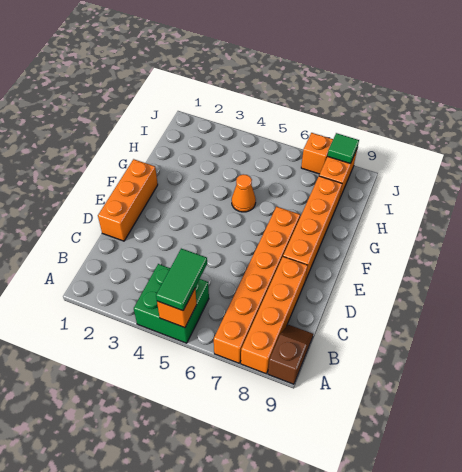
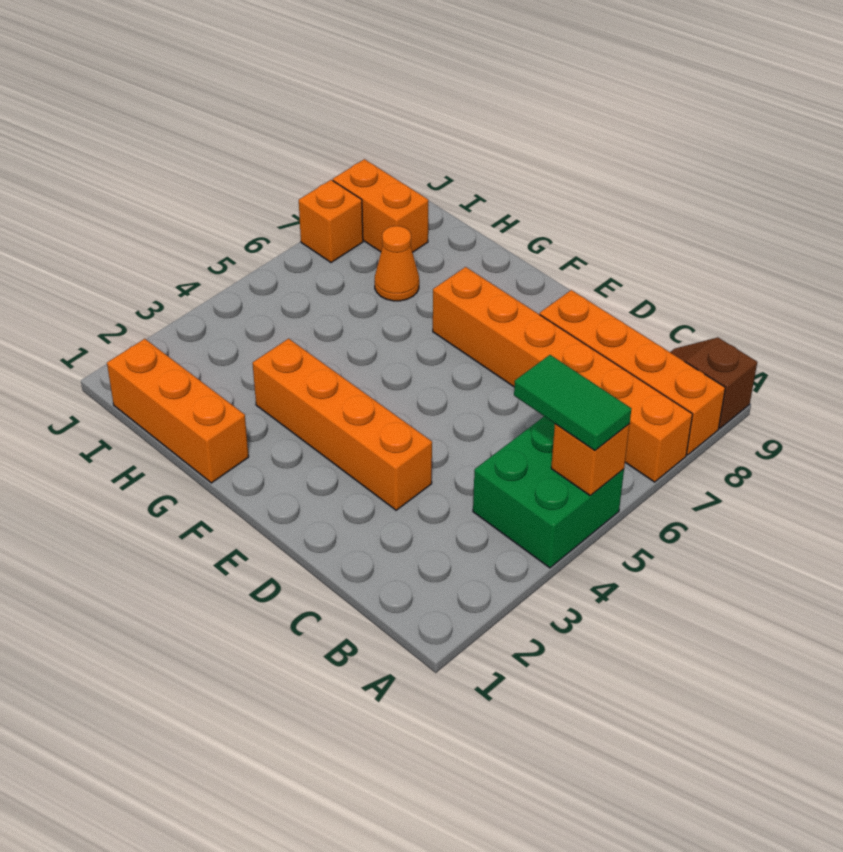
orange 1x3 brick [98,159,158,241] -> orange 1x3 brick moved to [107,339,249,483]
orange 1x4 brick [283,176,342,281] -> orange 1x4 brick moved to [253,339,432,510]
orange 1x1 cone [232,174,256,212] -> orange 1x1 cone moved to [375,226,419,301]
green 1x1 tile [328,133,359,164] -> none

